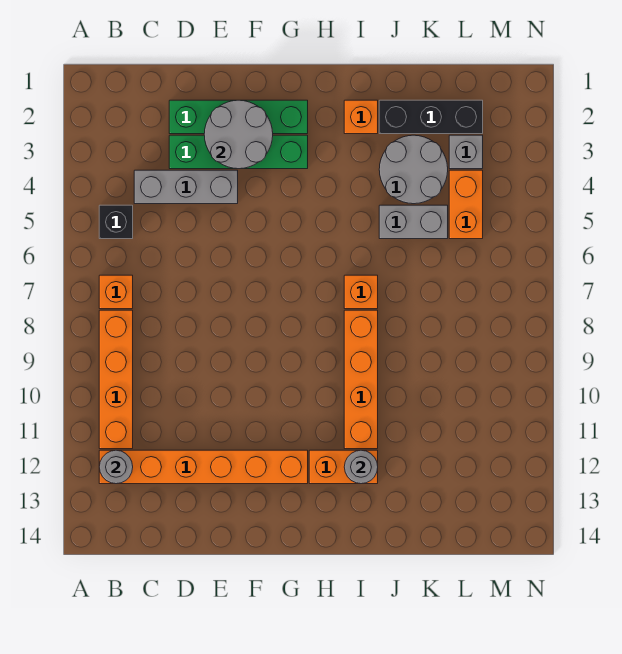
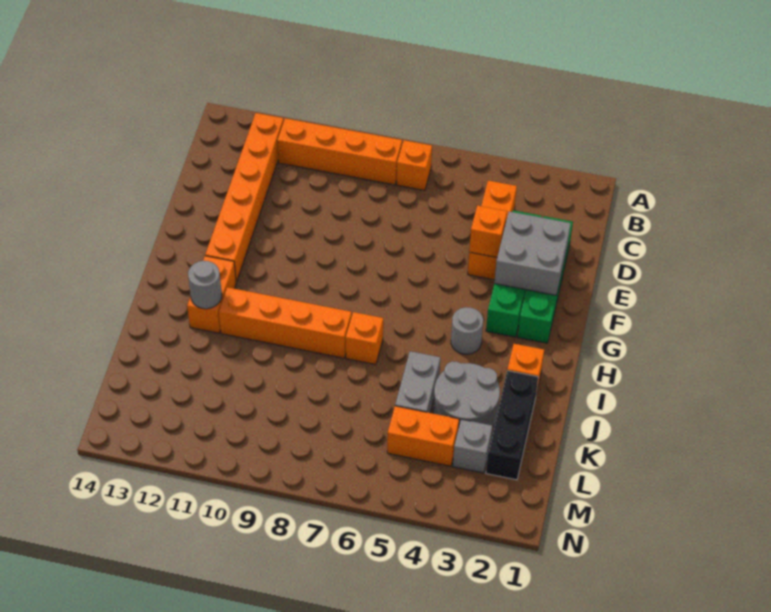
black 1x1 brick [99,205,133,239] -> none
grey 1x1 round brick [99,450,133,484] -> grey 1x1 round brick moved to [451,307,483,354]
grey 1x3 brick [134,170,238,204] -> orange 1x3 brick [468,181,517,280]
grey 2x2 round brick [204,100,273,169] -> grey 2x2 brick [494,212,571,295]
none -> orange 1x1 brick [469,205,507,257]

